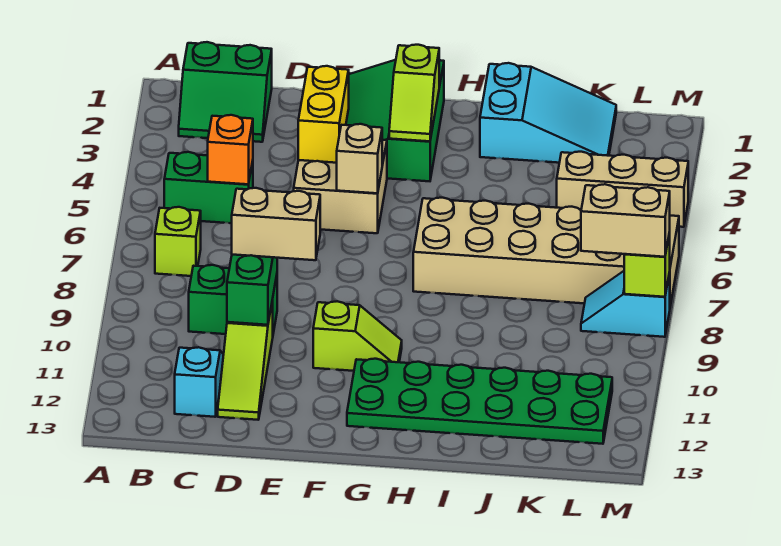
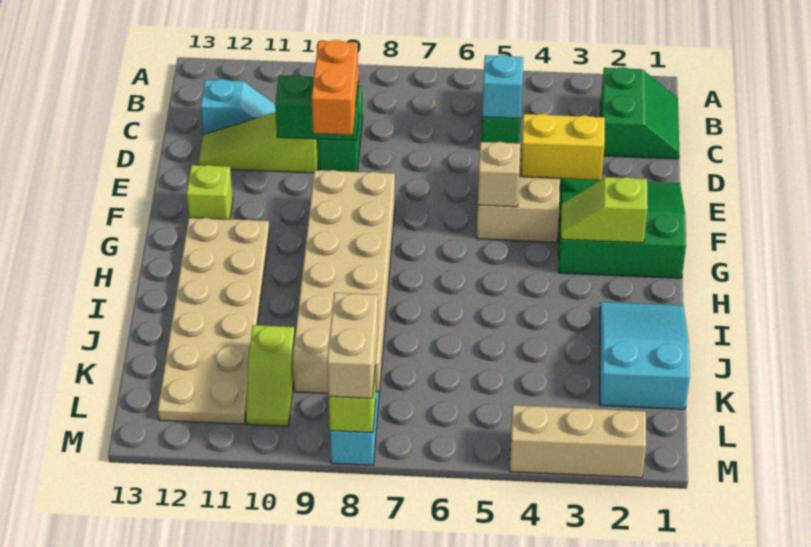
green 2x2 slope [179,42,272,142] -> green 2x2 slope turned to [601,67,679,159]
lime 1x1 brick [155,207,201,276] -> lime 1x1 brick moved to [187,165,233,219]
orange 1x1 brick [208,115,253,184] -> cyan 1x1 brick [482,55,523,118]
tan 1x2 brick [231,188,320,260] -> orange 1x2 brick [312,40,358,135]
lime 1x2 slope [313,301,402,371] -> lime 1x2 slope moved to [246,325,295,426]
green 2x6 plate [347,359,612,444] -> tan 2x6 plate [158,218,269,424]
tan 2x6 brick [413,198,679,306] -> tan 2x6 brick moved to [293,170,395,394]
cyan 2x3 slope [480,63,616,163] -> cyan 2x3 slope turned to [600,302,690,409]
tan 1x3 brick [557,152,688,227] -> tan 1x3 brick turned to [510,405,646,478]

